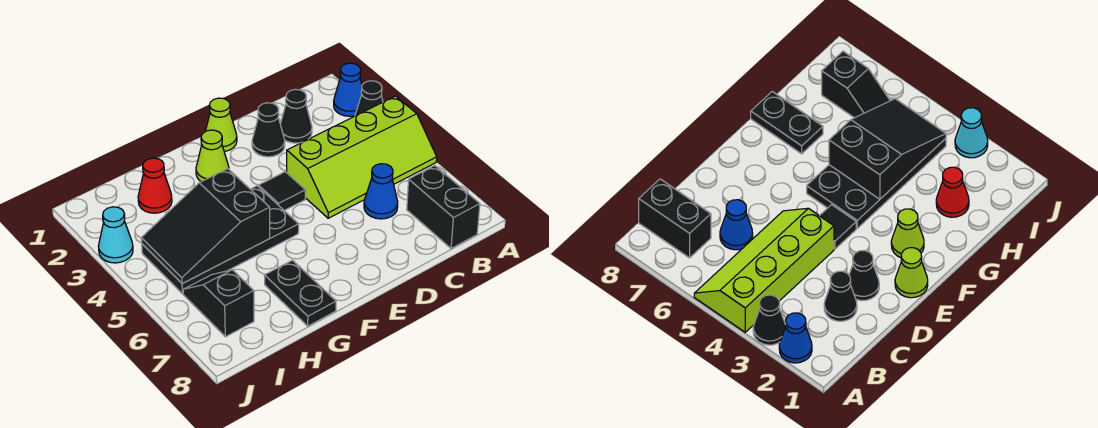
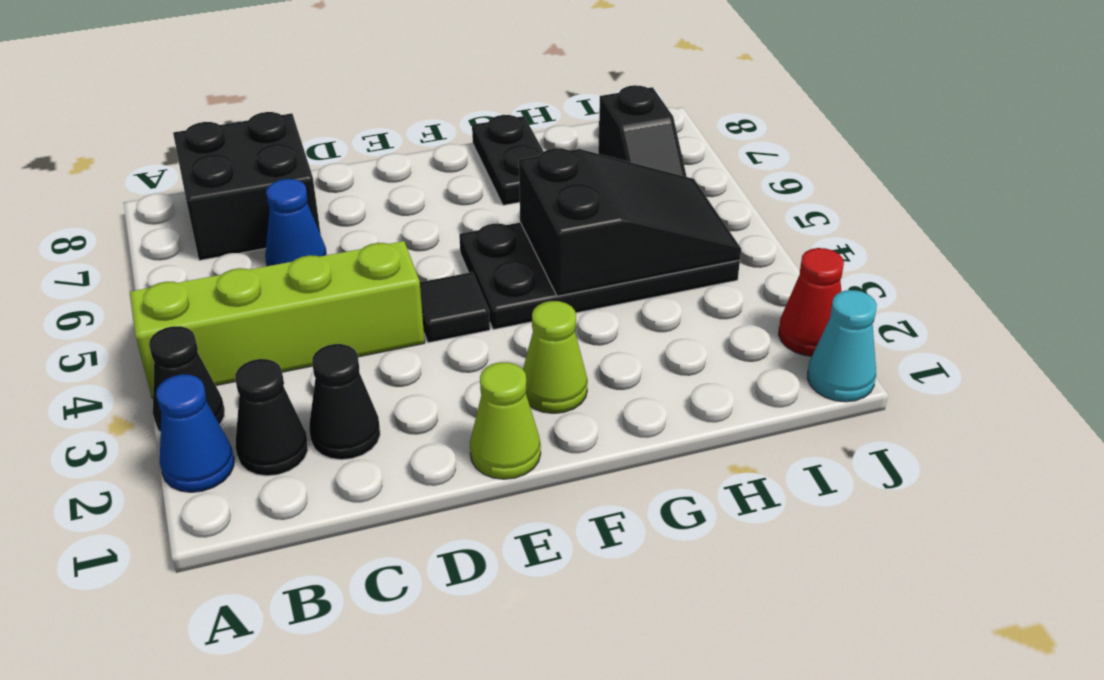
black 1x2 brick [407,166,480,249] -> black 2x2 brick [173,112,321,260]
black 1x1 cone [252,103,285,157] -> black 1x1 cone moved to [235,359,308,476]
red 1x1 cone [138,158,172,213] -> red 1x1 cone moved to [779,248,844,356]
cyan 1x1 cone [98,207,133,263] -> cyan 1x1 cone moved to [807,290,877,402]

